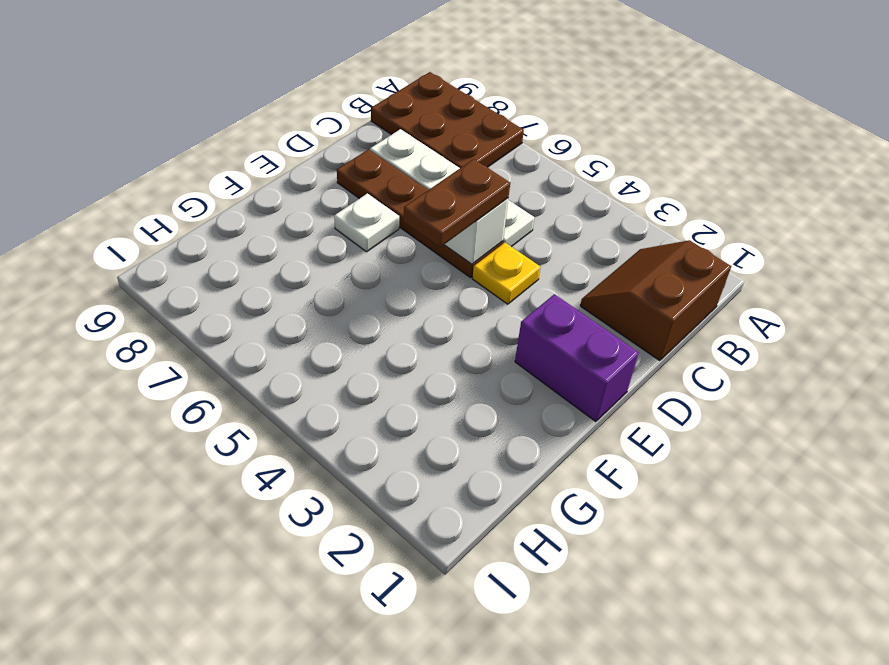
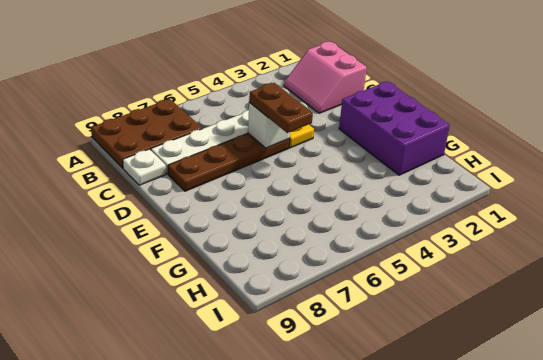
brown 2x2 slope [580,240,731,361] -> pink 2x2 slope [284,42,367,113]
purple 1x2 brick [515,294,639,422] -> purple 2x3 brick [339,81,450,175]
white 1x1 plate [334,193,399,252] -> white 1x1 plate moved to [123,149,166,185]

